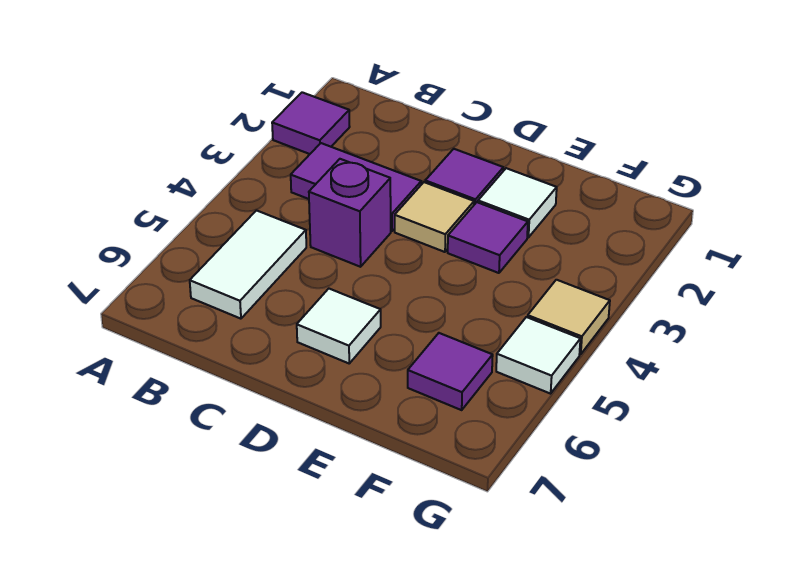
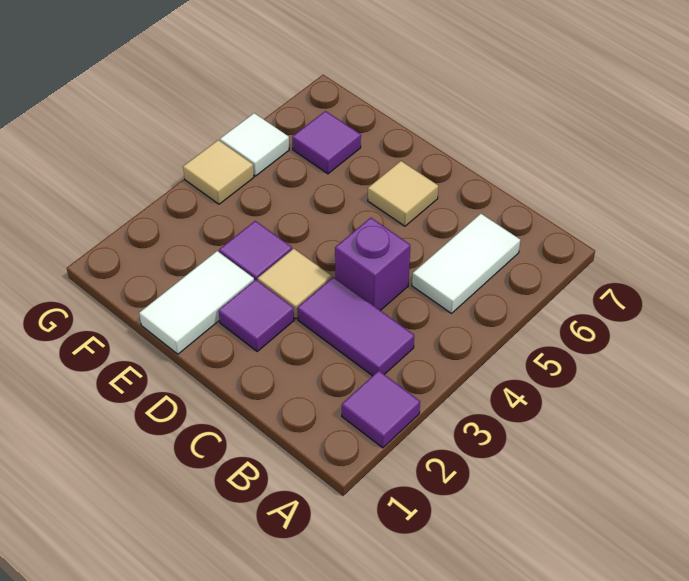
white 1x1 tile [297,289,381,363] -> tan 1x1 tile [368,161,438,226]
white 1x1 tile [478,168,557,238] -> white 1x2 tile [139,251,254,354]

